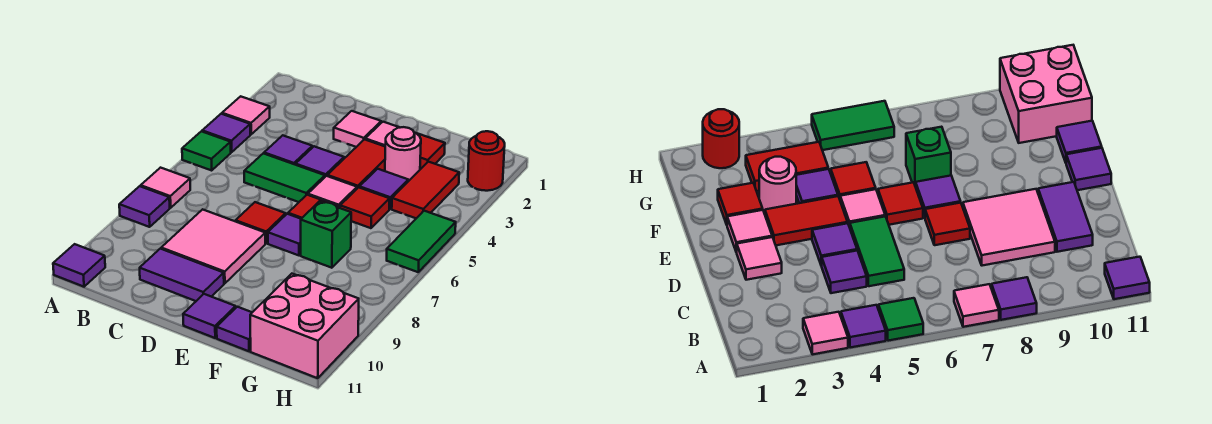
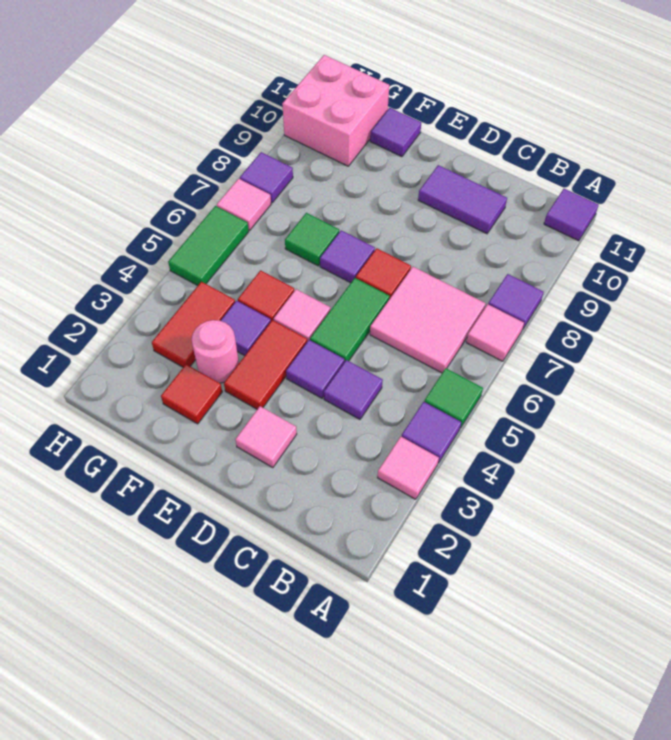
green 1x2 tile [244,153,325,202] -> green 1x2 tile turned to [310,278,390,362]
pink 2x2 tile [161,209,265,283] -> pink 2x2 tile moved to [370,267,486,373]
pink 1x1 tile [365,122,400,146] -> pink 1x1 tile moved to [217,179,271,230]
red 1x1 tile [288,195,338,219] -> none
purple 1x1 tile [183,294,236,338] -> purple 1x1 tile moved to [240,152,293,203]
green 1x1 brick [301,201,351,268] -> green 1x1 tile [285,213,339,266]
red 1x1 round brick [468,131,505,191] -> none

